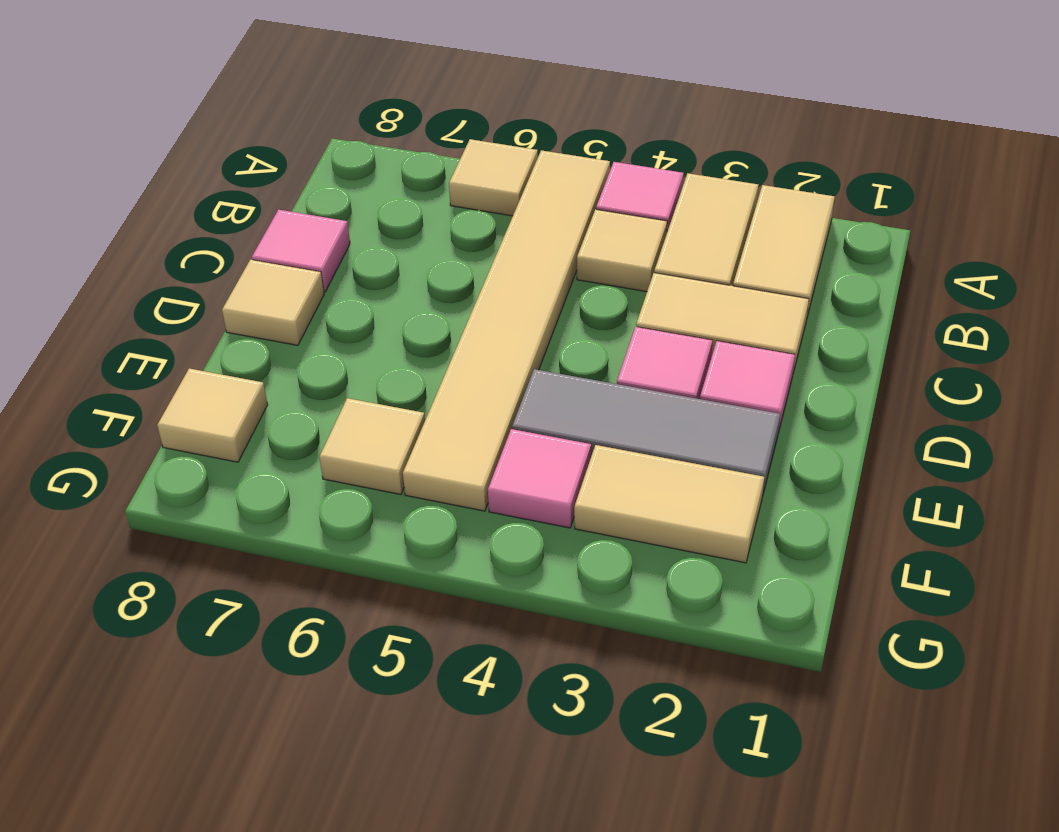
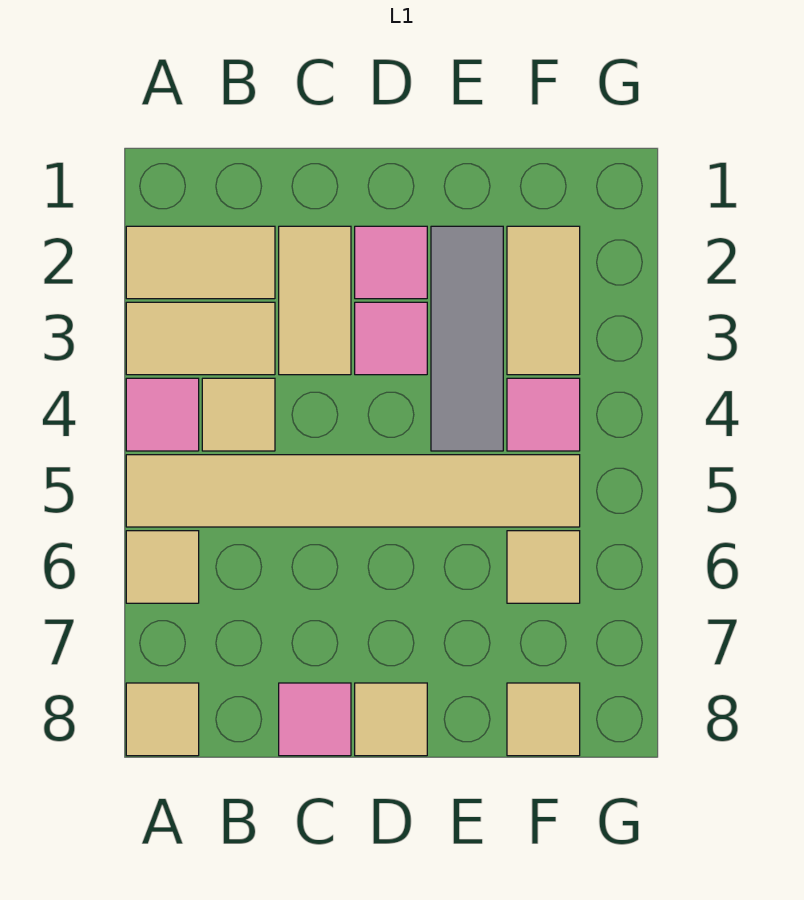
none -> tan 1x1 tile [126,683,199,756]

